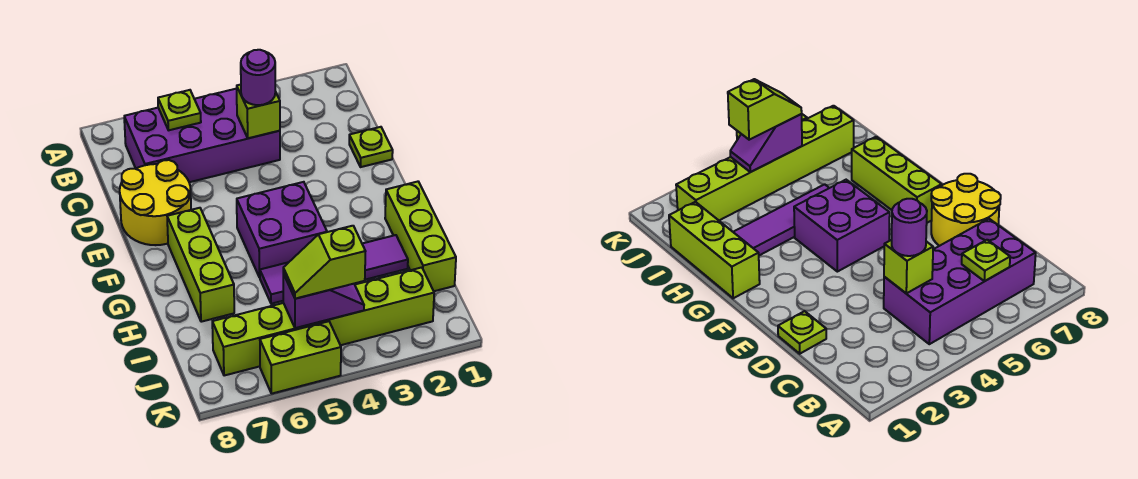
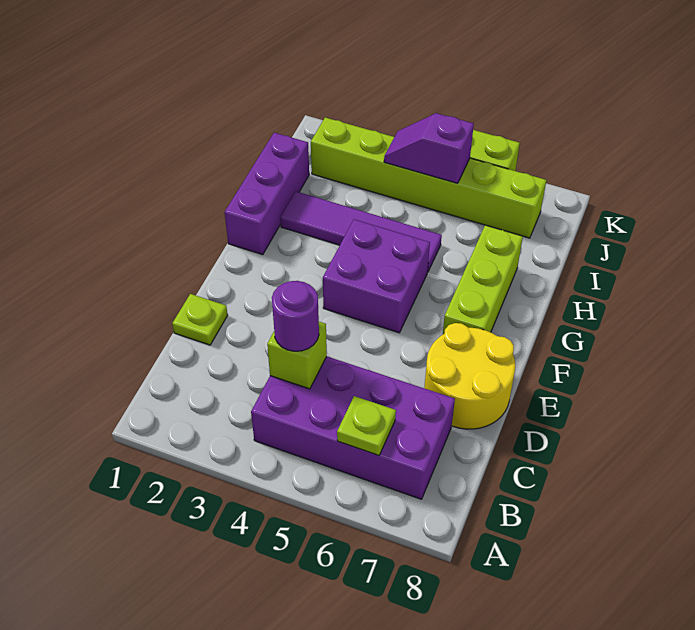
lime 1x3 brick [385,182,456,291] -> purple 1x3 brick [225,133,309,255]
lime 1x2 slope [283,226,366,299] -> none

